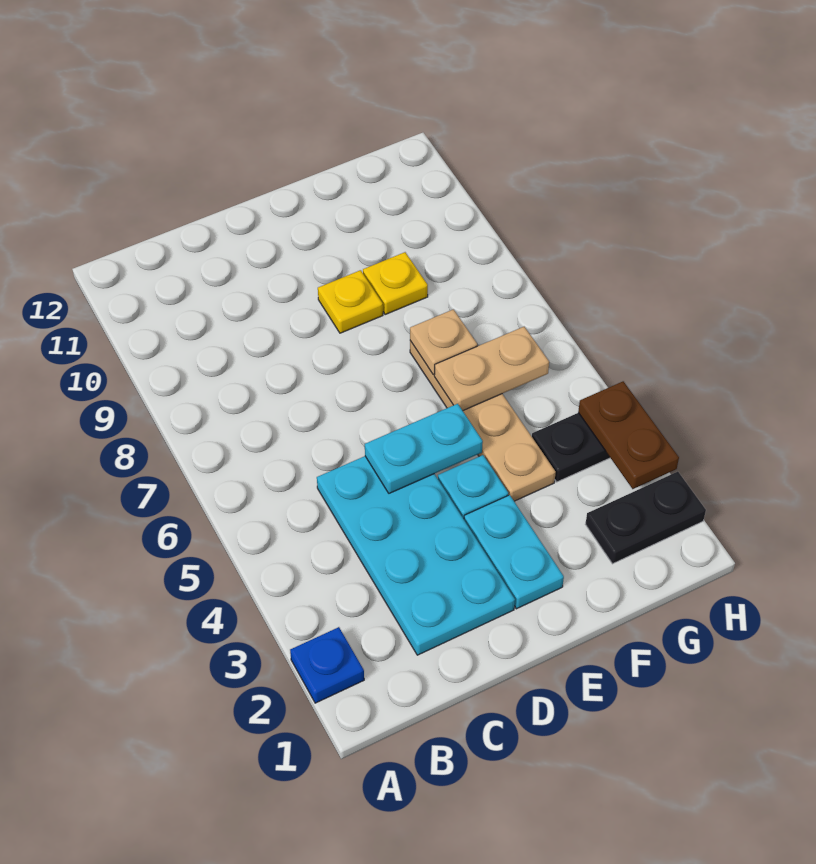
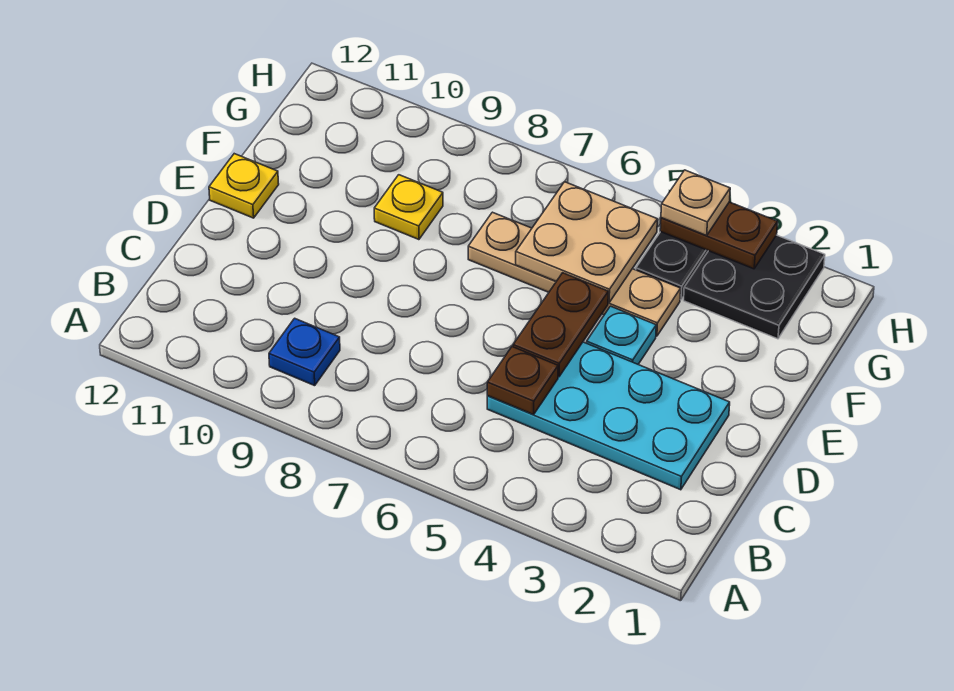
blue 1x1 plate [290,627,364,703] -> blue 1x1 plate moved to [269,318,340,386]
none -> brown 1x1 plate [487,347,558,415]
cyan 1x2 plate [365,404,483,493] -> brown 1x2 plate [513,273,608,377]
cyan 1x2 plate [464,495,564,609] -> none
yellow 1x1 plate [318,270,383,333] -> yellow 1x1 plate moved to [209,154,279,218]
tan 1x2 plate [434,327,549,411] -> tan 2x2 plate [516,182,657,303]
tan 1x1 plate [410,309,477,375] -> tan 1x1 plate moved to [661,170,730,236]
black 1x2 plate [585,472,706,564] -> black 2x2 plate [684,235,825,339]

